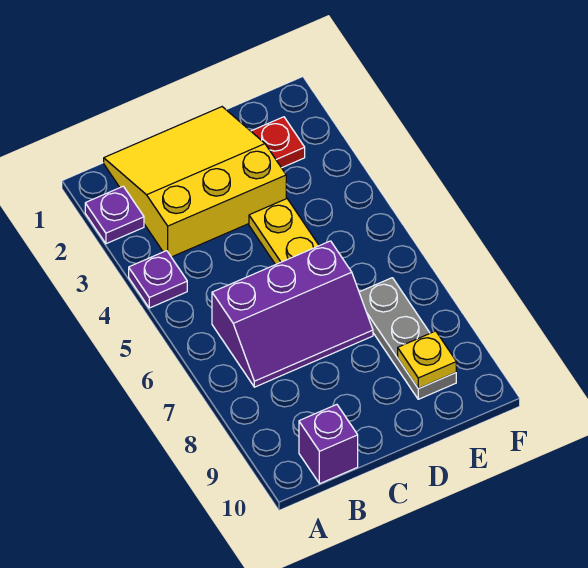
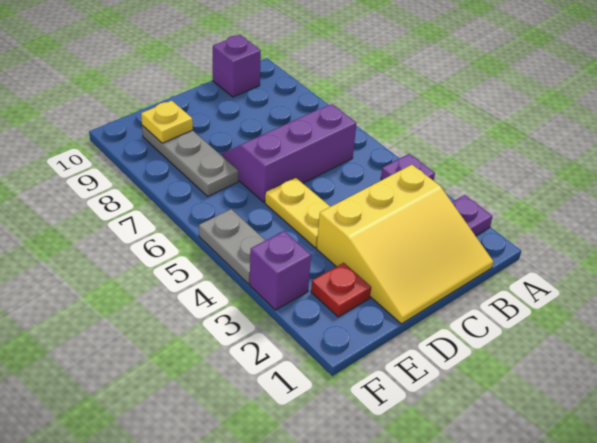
none -> purple 1x1 brick [250,231,311,310]
none -> grey 1x2 plate [199,209,265,284]

